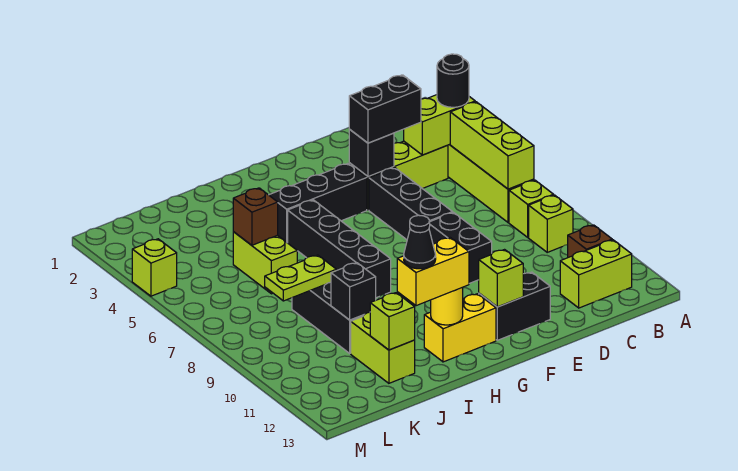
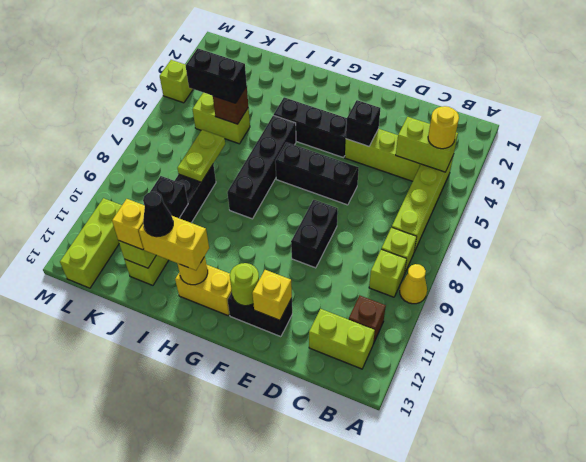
none -> yellow 1x1 cone [400,264,427,304]
black 1x1 round brick [437,54,469,107] -> yellow 1x1 round brick [428,106,459,149]
lime 1x3 brick [450,102,534,189] -> lime 1x3 brick moved to [60,198,122,288]
black 1x2 brick [349,75,421,143] -> black 1x2 brick moved to [186,48,247,103]
black 1x3 brick [369,168,453,240] -> black 1x3 brick turned to [275,142,359,205]
none -> yellow 1x1 brick [252,270,292,320]
lime 1x1 brick [479,250,523,307] -> lime 1x1 round brick [230,263,259,306]
lime 1x2 brick [233,232,297,294] -> lime 1x2 brick turned to [192,93,250,144]
lime 1x2 plate [265,255,336,301] -> lime 1x2 plate turned to [177,130,225,182]
none -> yellow 1x1 brick [112,199,145,250]

